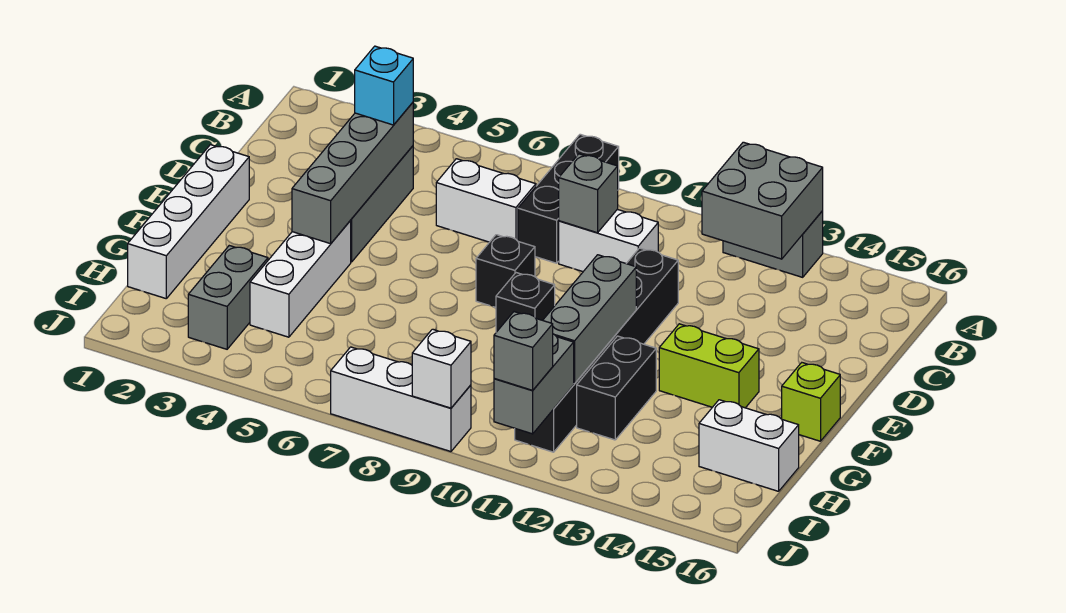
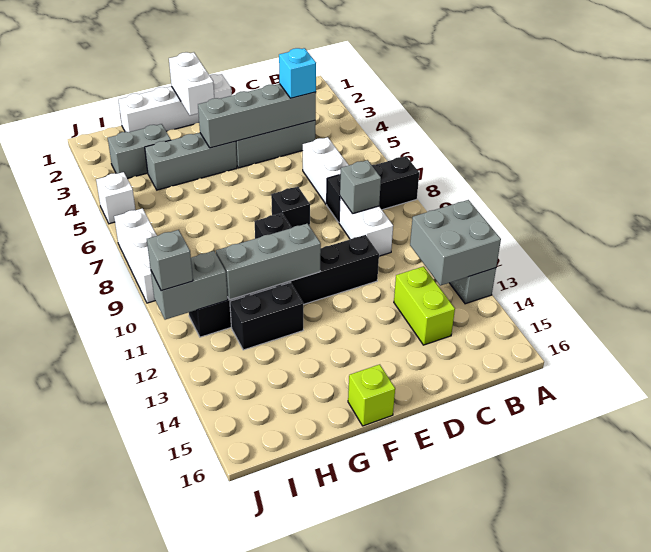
white 1x3 brick [250,221,351,337] -> grey 1x3 brick [145,133,237,190]
lime 1x2 brick [659,324,759,408] -> lime 1x2 brick moved to [394,266,455,345]
white 1x2 brick [699,400,799,491] -> white 1x2 brick moved to [169,52,214,115]
white 1x1 brick [412,329,471,408] -> white 1x1 brick moved to [96,172,135,224]

